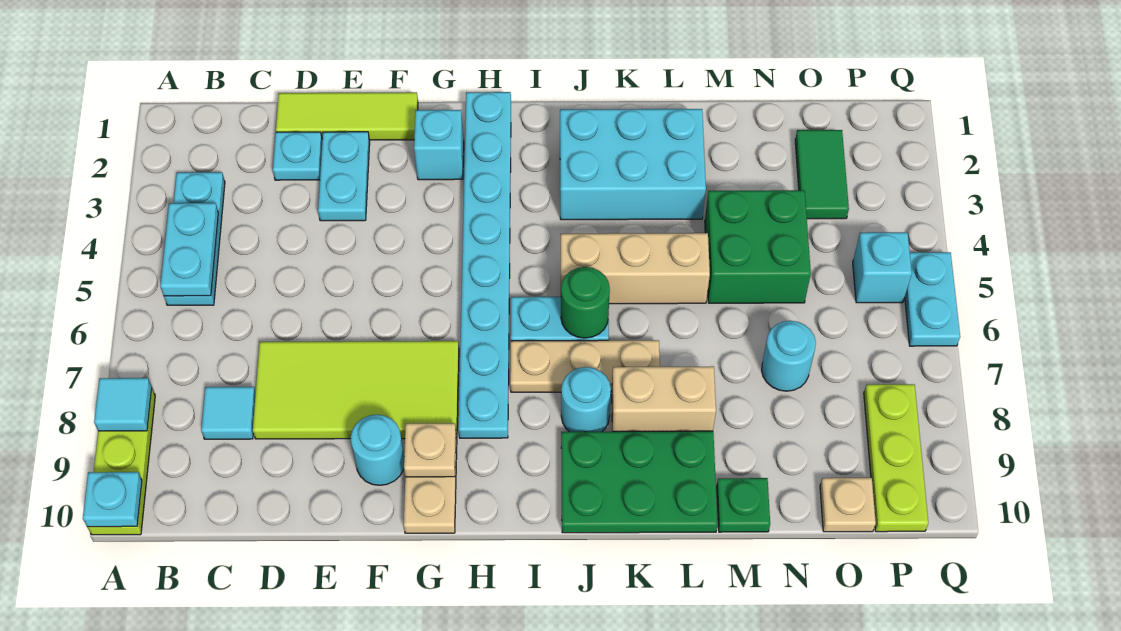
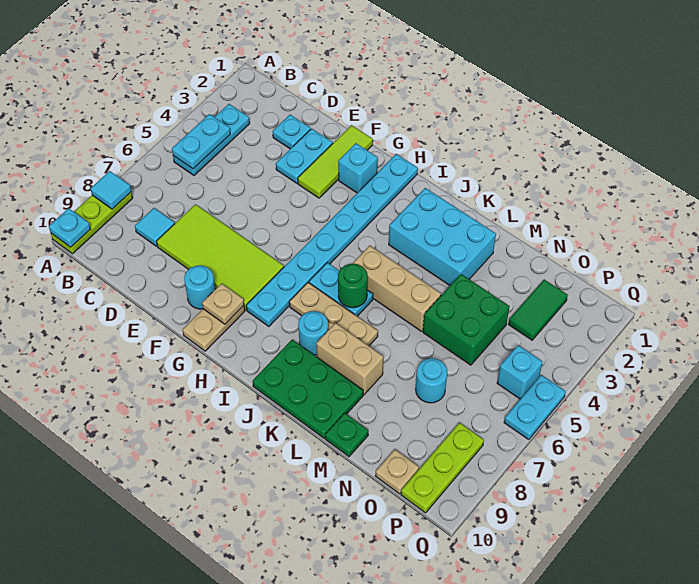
lime 1x3 tile [276,92,418,140] -> lime 1x3 tile turned to [298,125,373,198]

